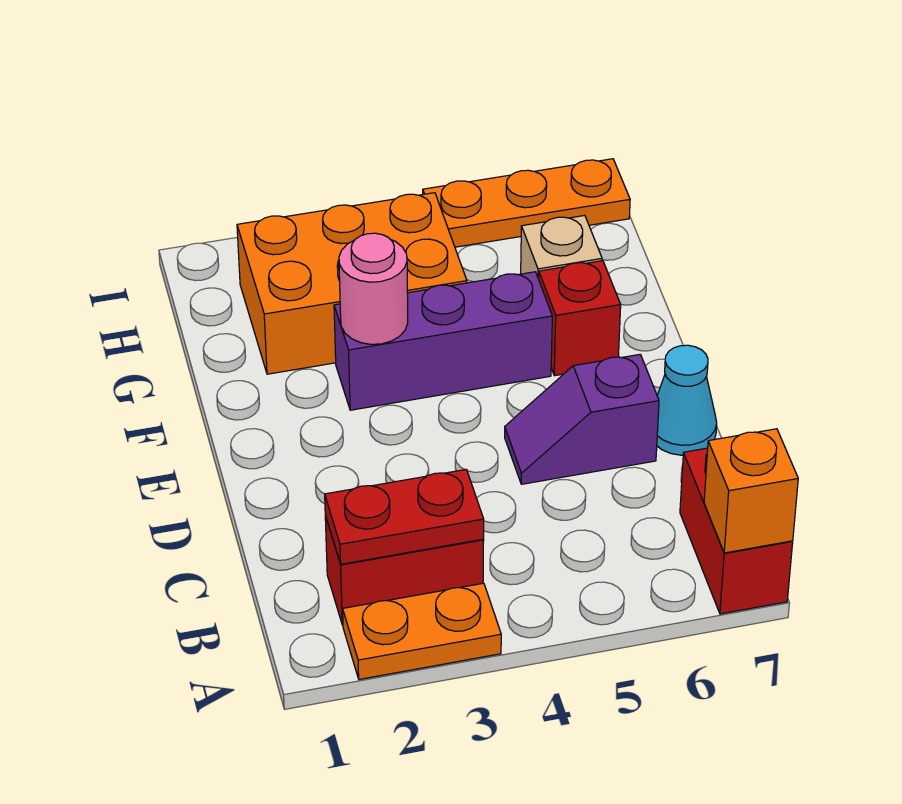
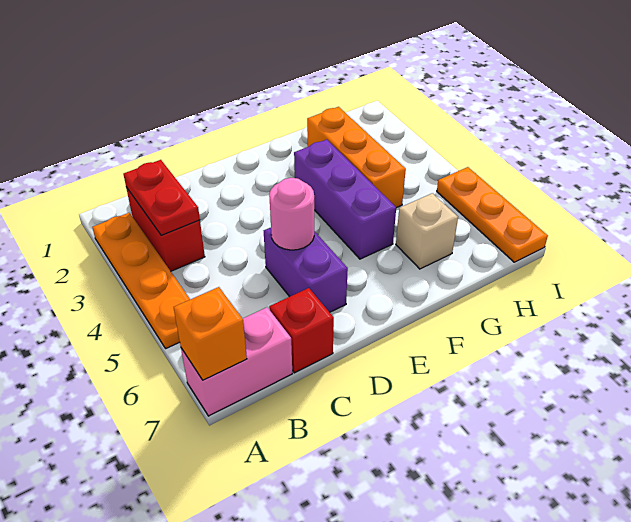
orange 1x2 plate [343,583,501,679] -> orange 1x4 plate [92,213,190,349]
red 1x2 brick [680,448,793,614] -> pink 1x2 brick [181,307,292,416]
purple 1x2 slope [505,354,659,484] -> purple 1x2 brick [264,228,348,312]
cyan 1x1 cone [657,345,717,455] -> none
pink 1x1 round brick [339,233,408,344] -> pink 1x1 round brick moved to [269,178,314,250]
red 1x1 brick [539,261,621,376] -> red 1x1 brick moved to [269,288,334,373]
orange 2x3 brick [237,193,467,374] -> orange 1x3 brick [307,107,406,208]

